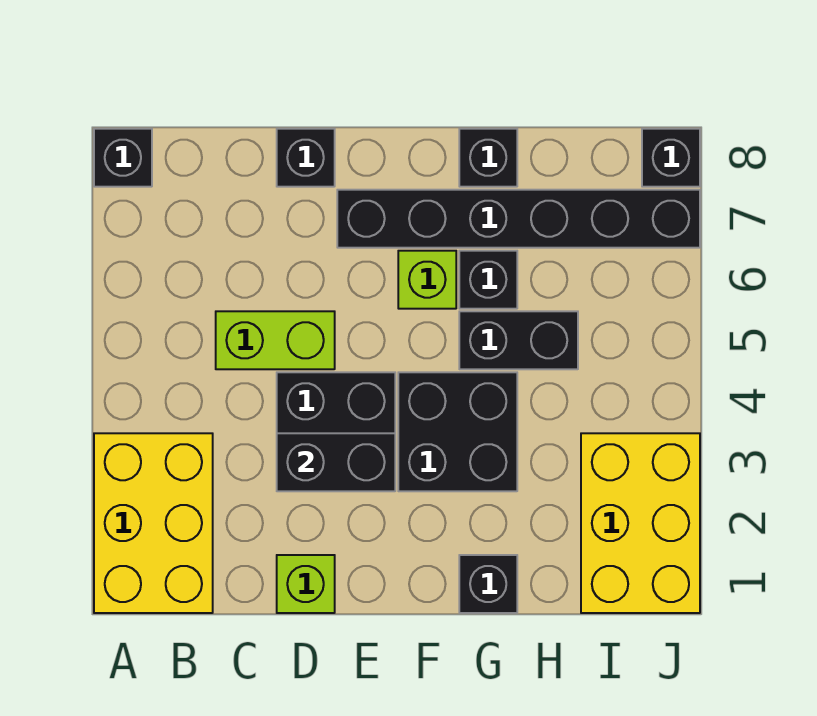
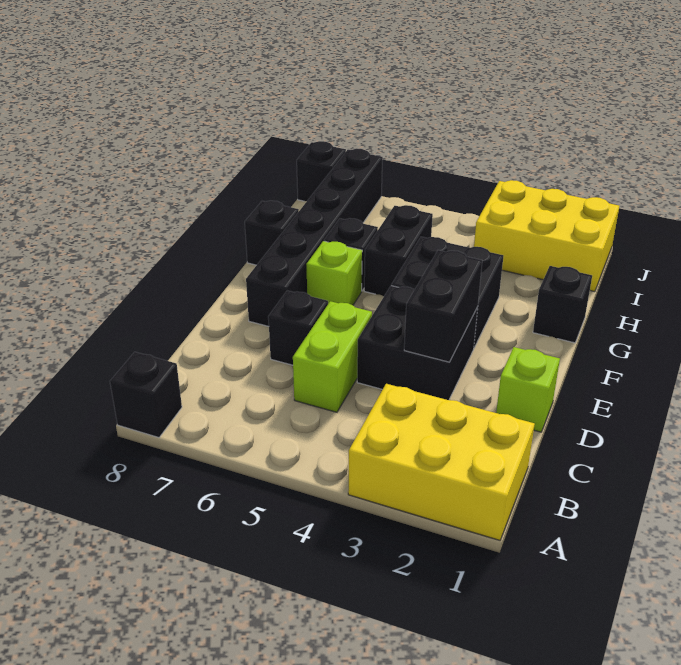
black 1x1 brick [277,129,335,187] -> black 1x1 brick moved to [268,291,328,365]

